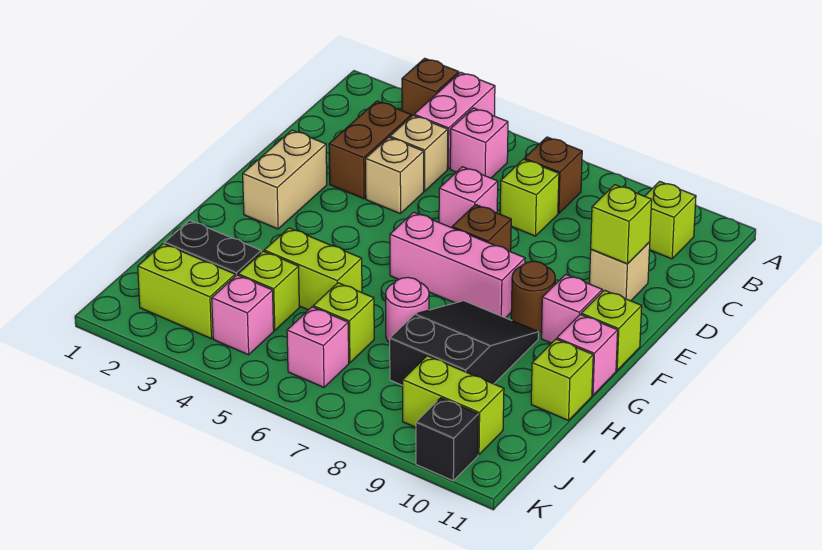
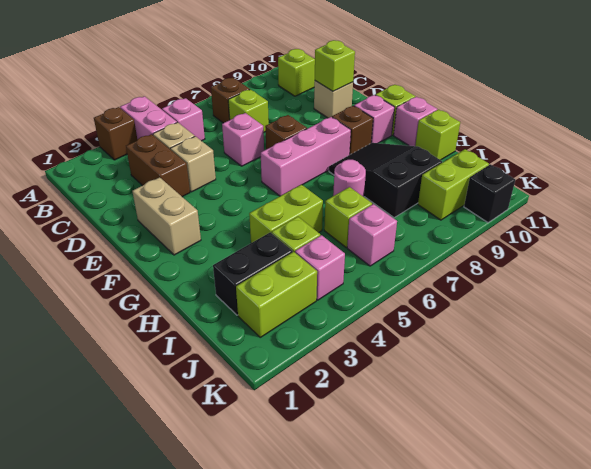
brown 1x1 round brick [511,261,555,332] -> brown 1x1 brick [332,106,373,155]

